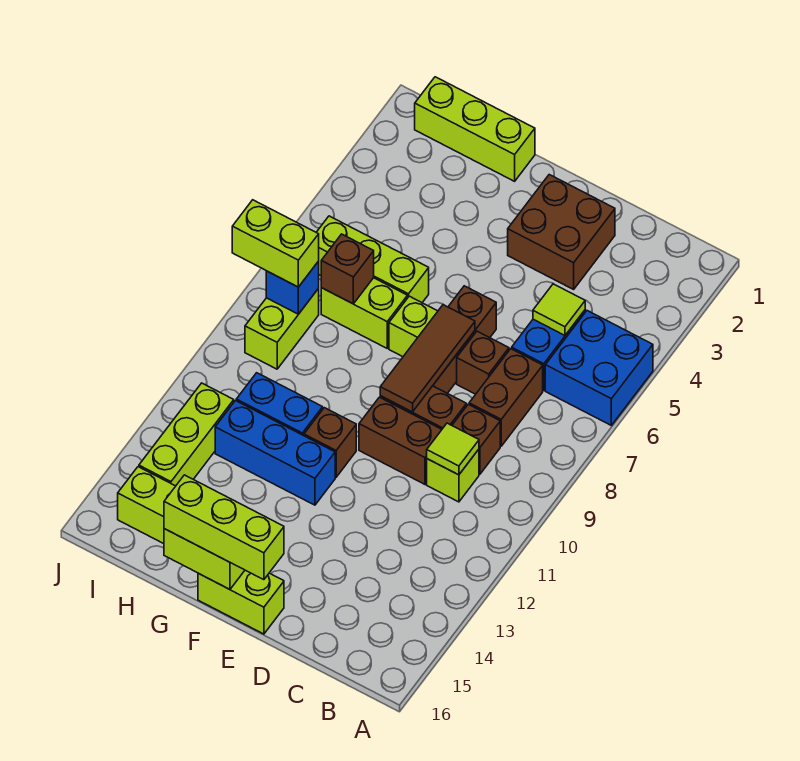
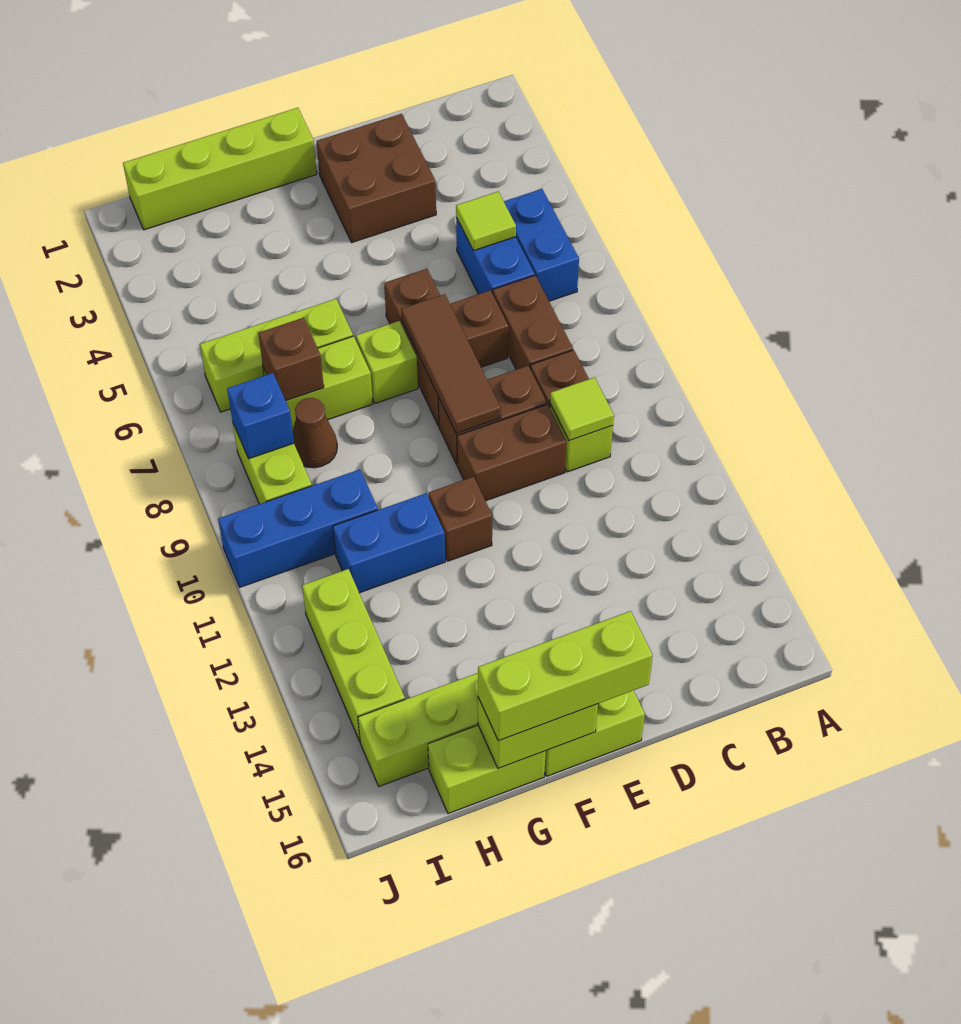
blue 2x2 brick [545,311,653,425] -> blue 1x2 brick [504,189,579,301]
blue 1x3 brick [215,401,335,505] -> blue 1x3 brick moved to [218,469,378,587]
lime 1x3 brick [415,77,535,181] -> lime 1x4 brick [123,108,317,230]
none -> brown 1x1 cone [293,398,337,468]
lime 1x2 brick [232,200,319,287] -> lime 1x2 brick moved to [428,725,546,814]

